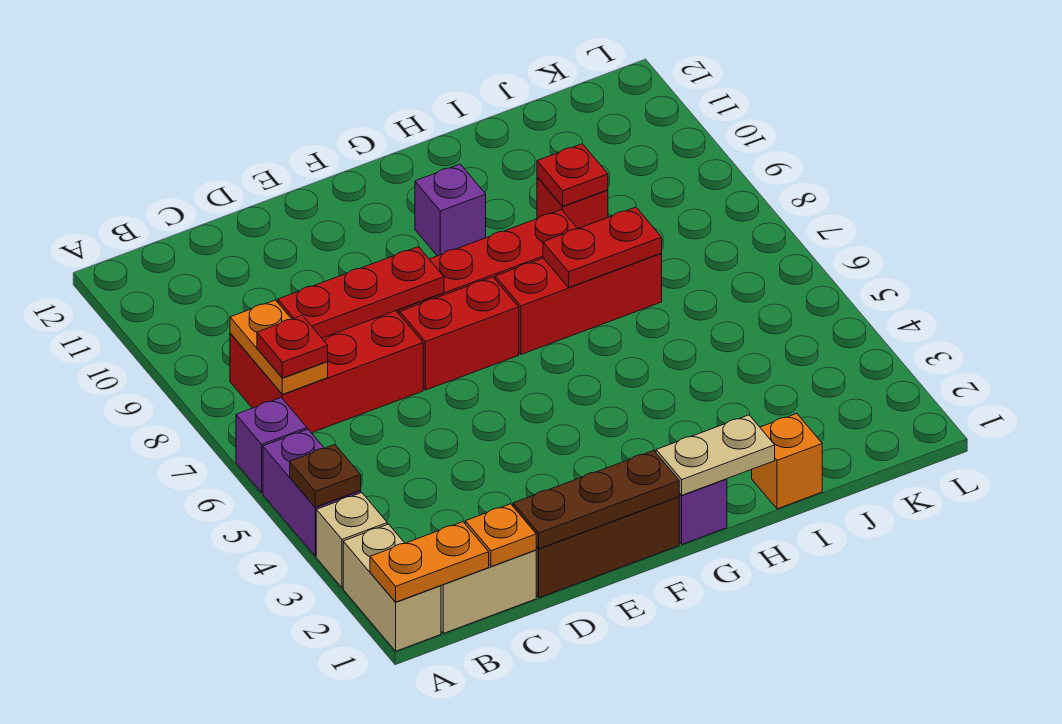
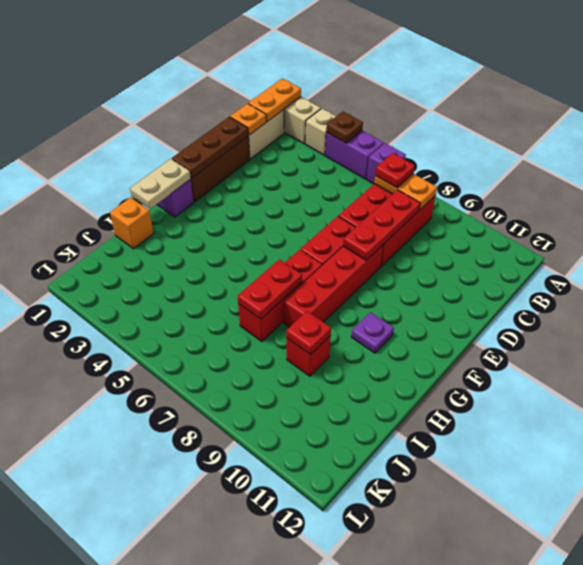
purple 1x1 brick [415,164,486,256] -> purple 1x1 plate [351,312,394,353]

